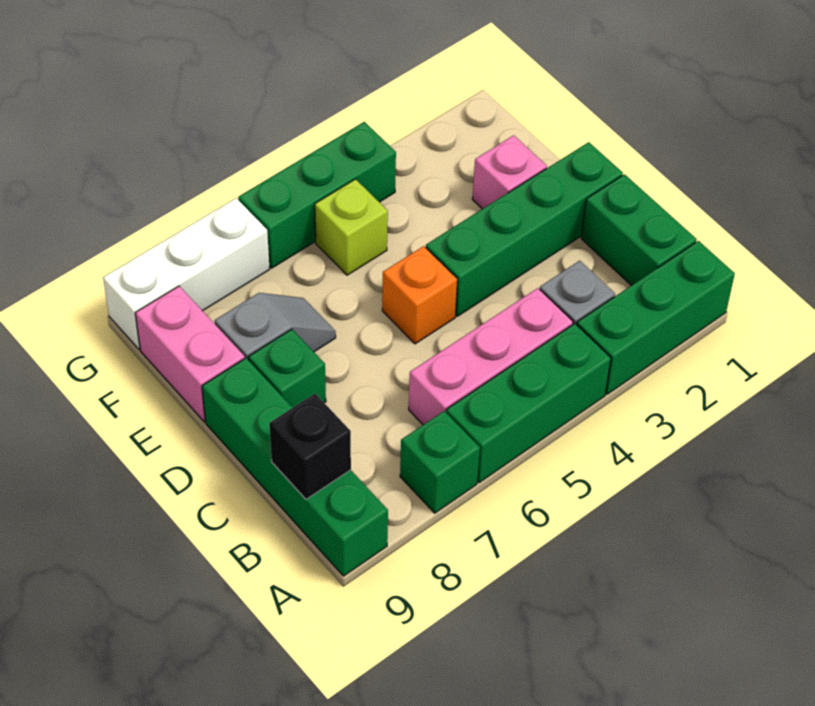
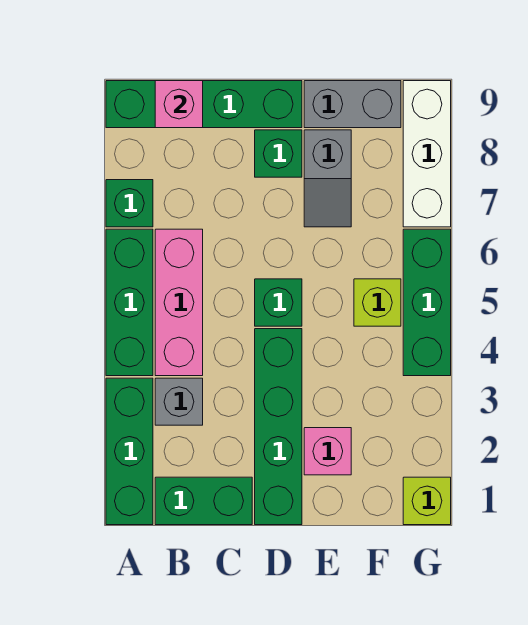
black 1x1 brick [269,394,351,499] -> pink 1x1 brick [155,81,203,128]
orange 1x1 brick [382,246,457,344] -> green 1x1 brick [255,279,302,326]
pink 1x2 brick [135,286,245,422] -> grey 1x2 brick [304,81,401,128]
none -> lime 1x1 brick [403,477,451,525]

